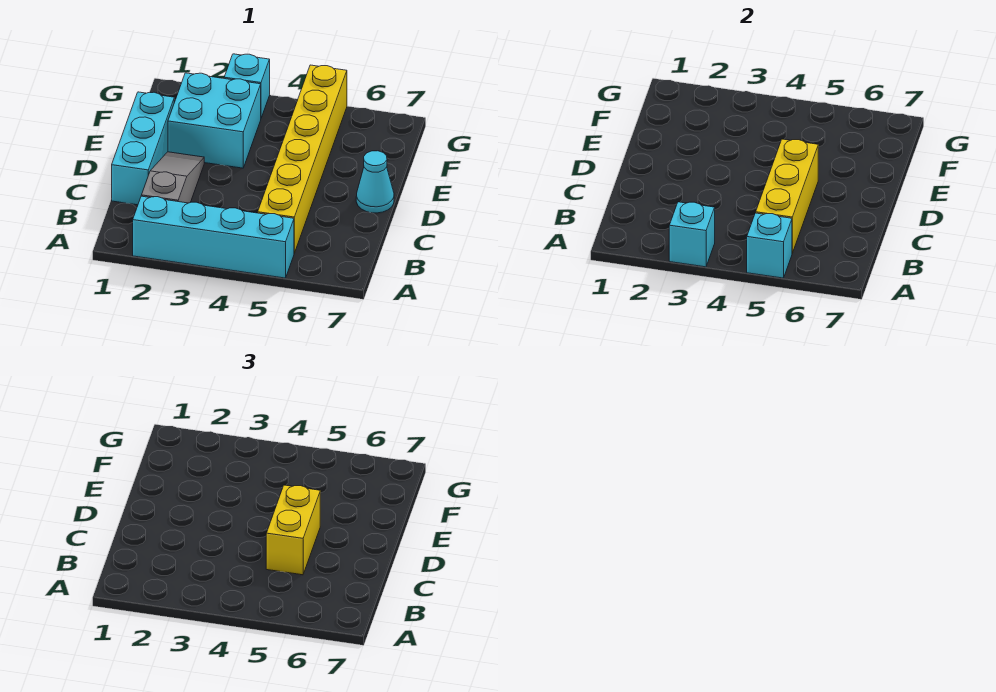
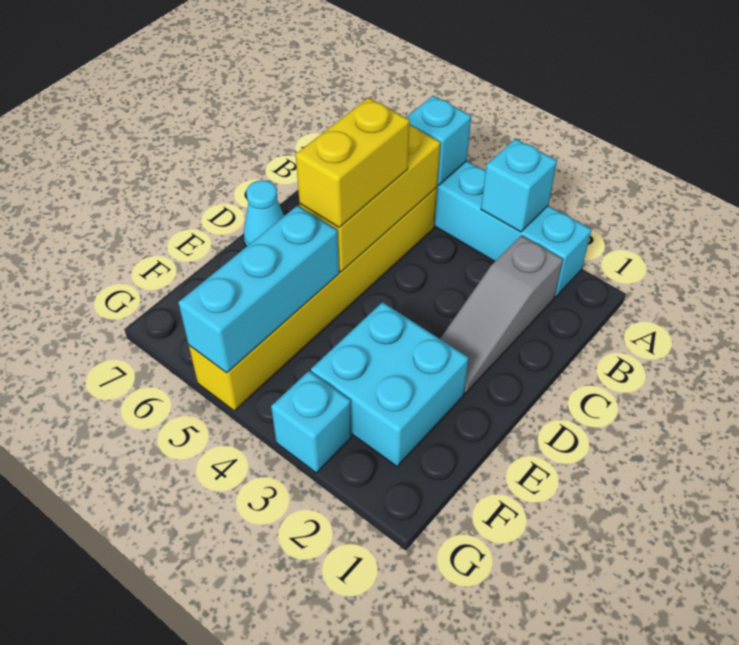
cyan 1x3 brick [112,92,174,205] -> cyan 1x3 brick moved to [178,205,339,373]

